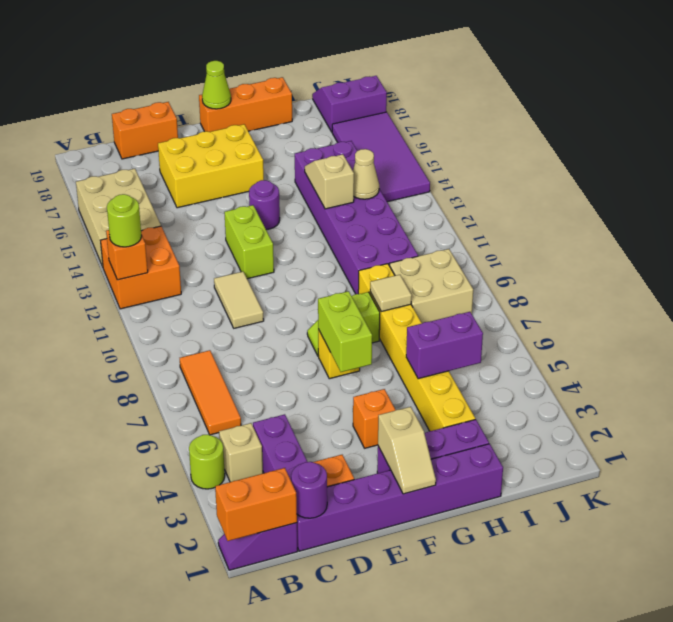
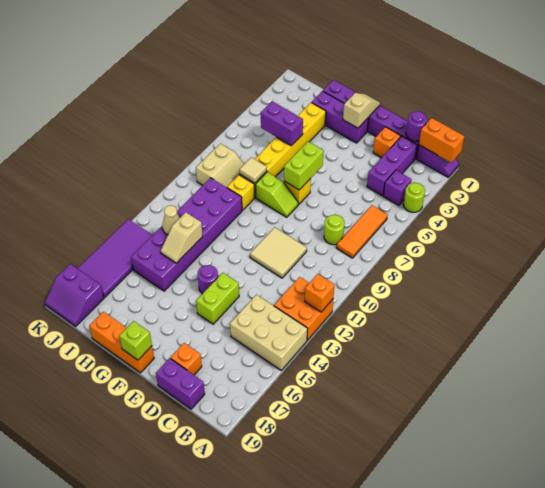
lime 1x1 round brick [107,194,141,247] -> lime 1x1 round brick moved to [324,215,344,245]
tan 2x3 brick [76,169,161,267] -> tan 2x3 brick turned to [230,295,308,370]
tan 1x1 brick [219,423,263,482] -> purple 1x1 brick [383,170,412,205]
orange 1x2 brick [112,102,178,159] -> purple 1x2 brick [156,359,205,409]
tan 1x2 tile [214,272,264,328] -> tan 2x2 tile [250,227,307,278]
yellow 2x3 brick [158,124,264,208] -> none
lime 1x2 brick [224,205,274,279] -> lime 1x2 brick moved to [196,273,239,324]
orange 1x1 brick [353,389,395,448] -> orange 1x1 brick moved to [171,343,202,375]
lime 1x1 cone [202,61,231,109] -> lime 1x1 brick [119,321,152,360]
tan 2x2 brick [389,249,473,323] -> tan 2x2 slope [196,144,244,188]

